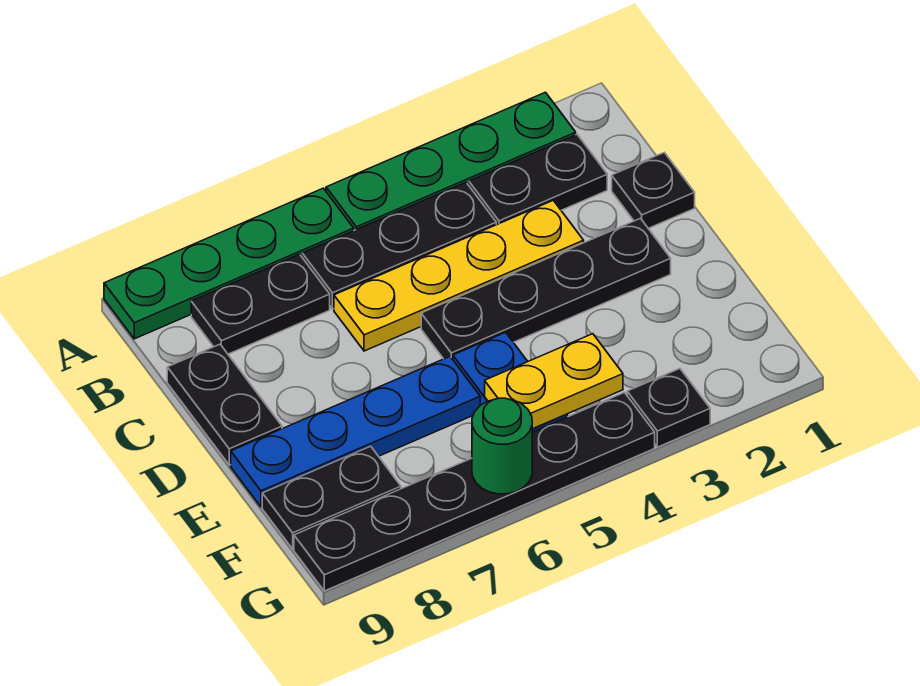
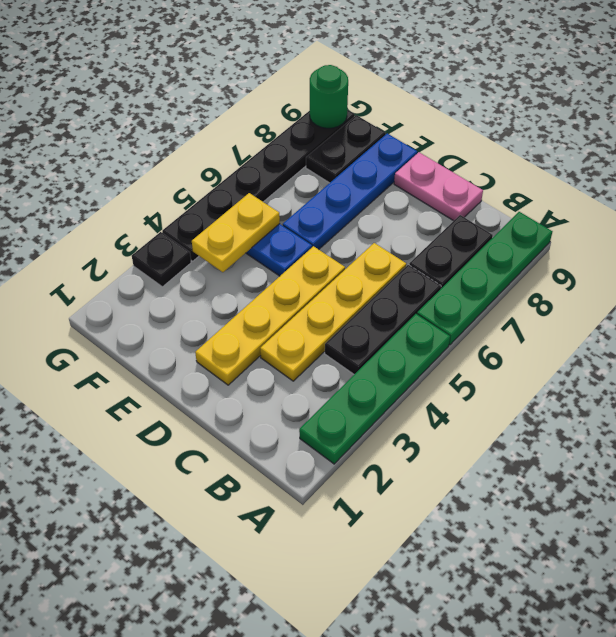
black 1x2 plate [469,135,607,225] -> none
black 1x1 plate [612,152,695,228] -> none
black 1x2 plate [167,344,282,465] -> pink 1x2 plate [394,152,483,221]
black 1x4 plate [421,218,671,359] -> yellow 1x4 plate [195,246,345,385]
green 1x1 round brick [472,398,532,494] -> green 1x1 round brick moved to [310,65,348,128]

